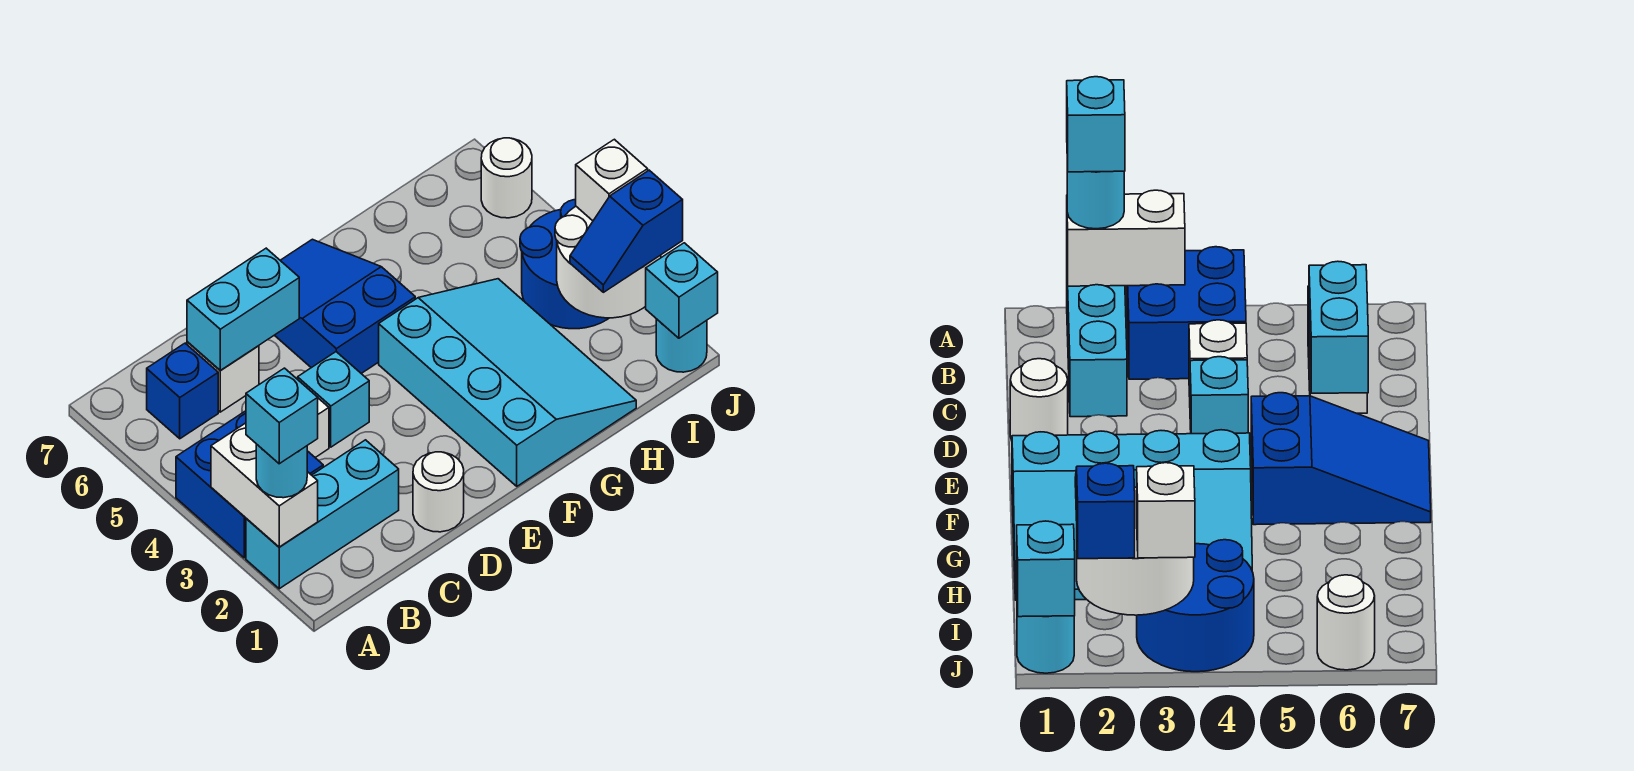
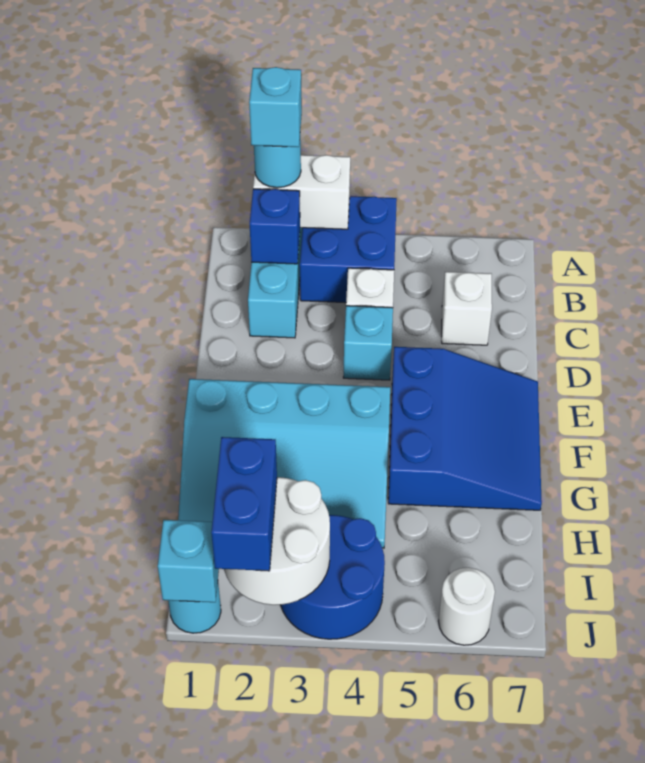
blue 1x1 brick [147,343,218,439] -> blue 1x1 brick moved to [250,189,300,264]
cyan 1x2 brick [187,248,299,371] -> none
white 1x1 round brick [413,452,464,532] -> none
blue 2x3 slope [275,239,415,373] -> blue 3x3 slope [388,347,542,510]
blue 1x2 slope [570,170,683,292] -> blue 1x2 brick [211,437,277,571]
white 1x1 brick [576,139,648,221] -> none

